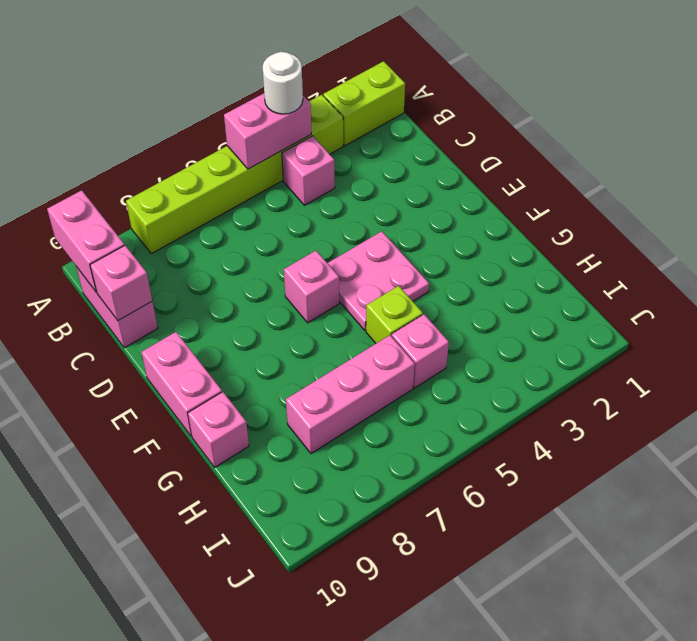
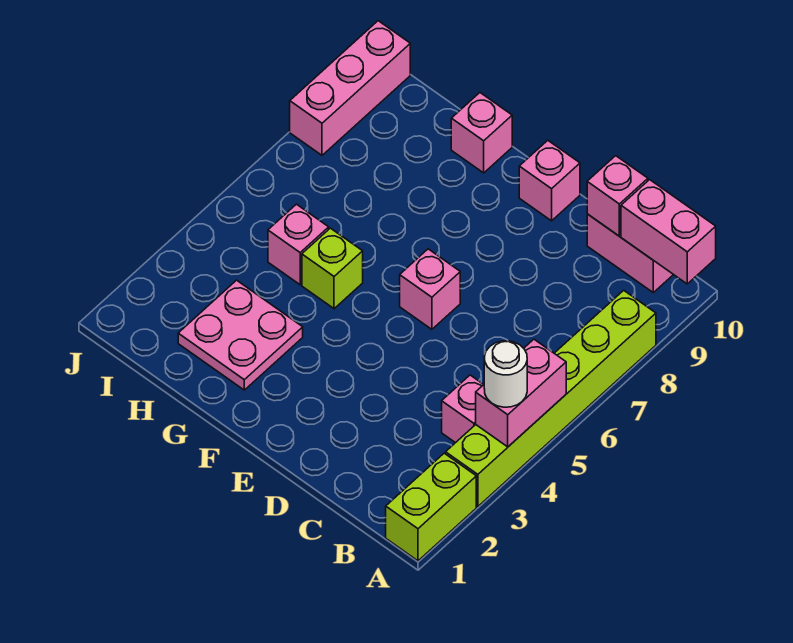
pink 2x2 plate [328,231,429,330] -> pink 2x2 plate moved to [178,280,303,390]
pink 1x2 brick [142,332,222,436] -> pink 1x1 brick [519,140,580,221]
pink 1x3 brick [286,335,415,454] -> pink 1x3 brick moved to [290,21,410,155]

